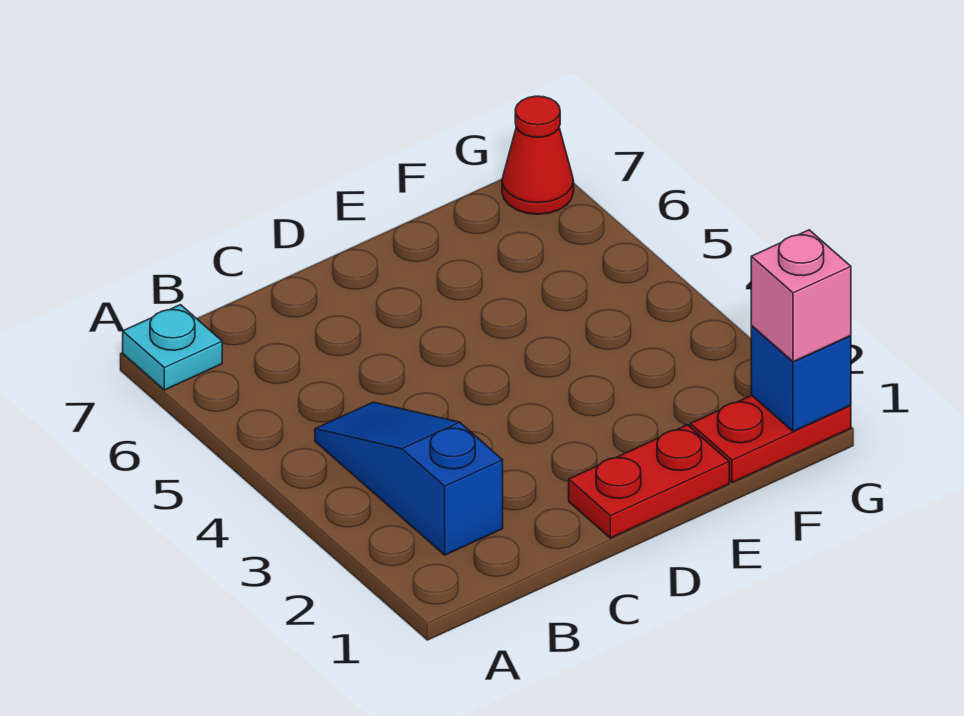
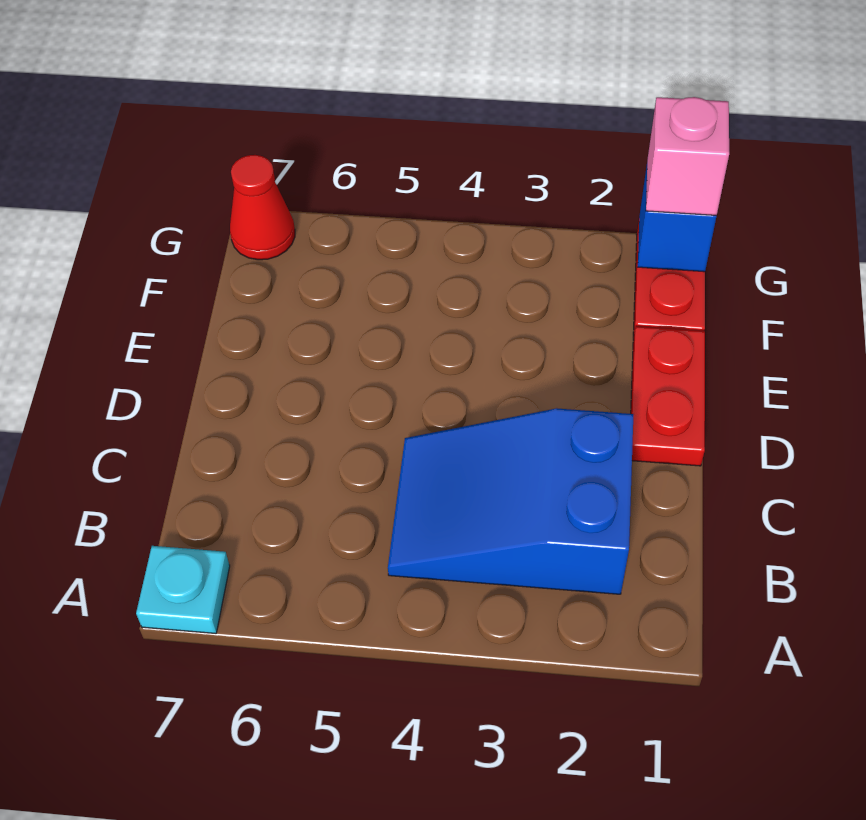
blue 1x3 slope [315,402,503,555] -> blue 2x3 slope [388,408,633,594]

